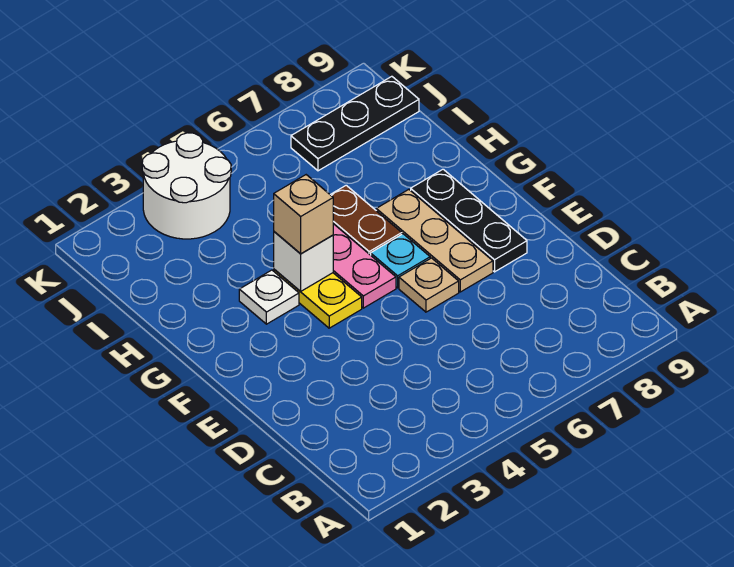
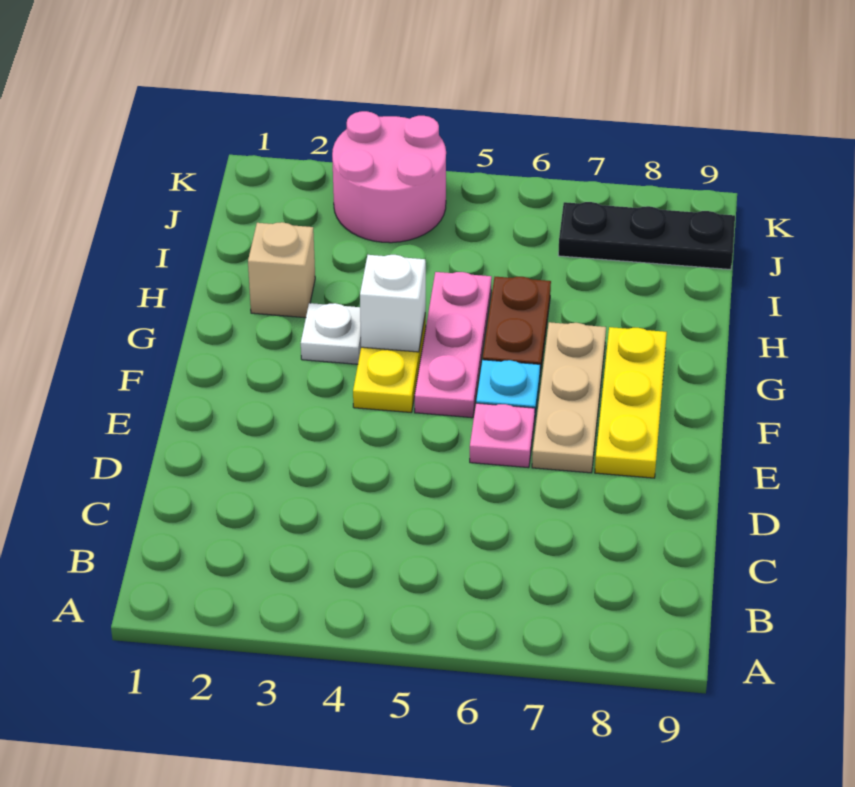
tan 1x1 plate [399,258,459,312] -> pink 1x1 plate [470,403,535,468]
black 1x3 plate [411,169,527,272] -> yellow 1x3 plate [595,327,667,478]
tan 1x1 brick [274,175,333,254] -> tan 1x1 brick moved to [248,222,315,318]
white 2x2 round brick [142,133,231,239] -> pink 2x2 round brick [332,111,446,243]

